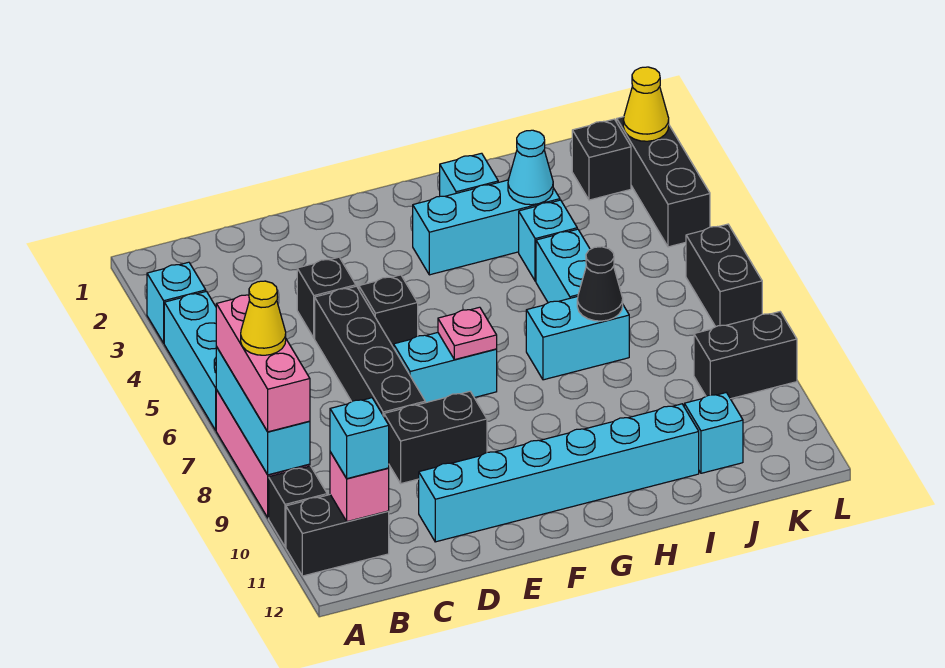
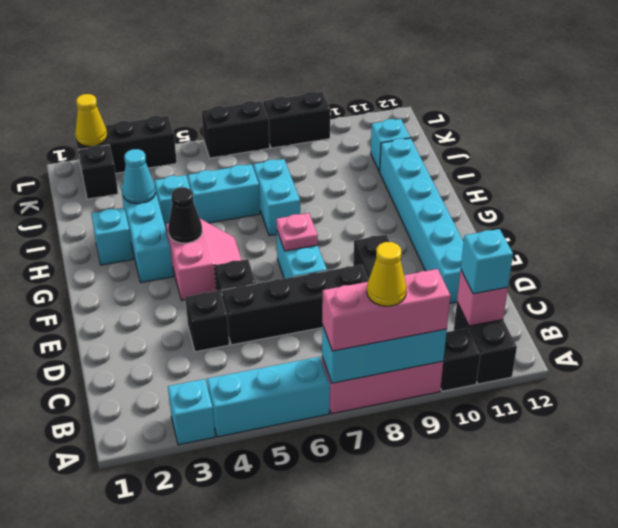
none -> pink 2x2 slope [166,219,242,300]
black 1x1 cone [577,247,623,321] -> black 1x1 cone moved to [168,187,202,243]
black 1x2 brick [694,312,797,399] -> black 1x2 brick turned to [263,92,330,148]

